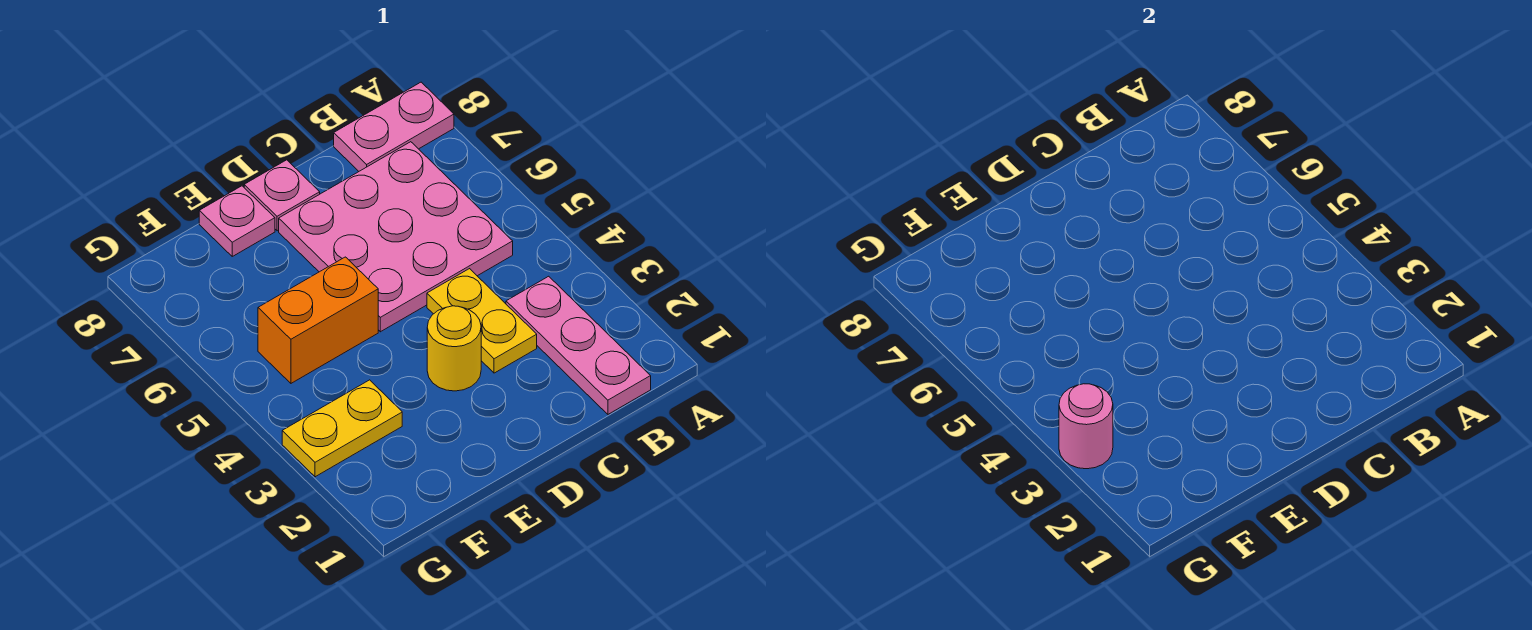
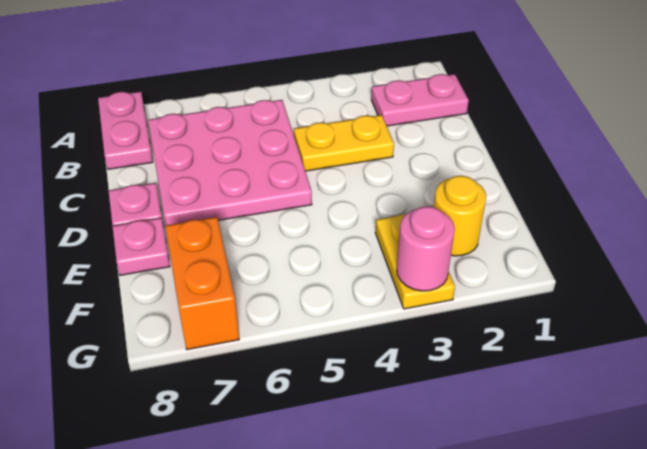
pink 1x3 plate [506,276,651,414] -> pink 1x2 plate [371,74,469,126]
yellow 1x1 round brick [427,306,481,391] -> yellow 1x1 round brick moved to [434,176,486,256]
orange 1x2 brick [258,257,378,383] -> orange 1x2 brick moved to [165,217,239,350]

